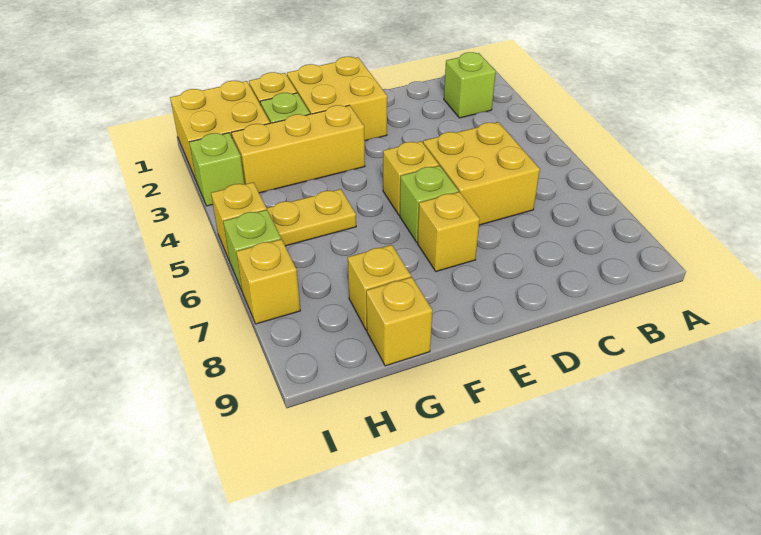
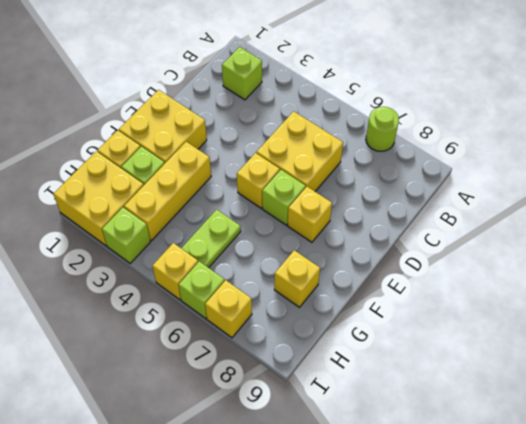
none -> lime 1x1 round brick [366,107,399,151]
yellow 1x2 plate [267,189,356,246] -> lime 1x2 plate [181,210,241,268]
yellow 1x1 brick [366,277,433,366] -> none

